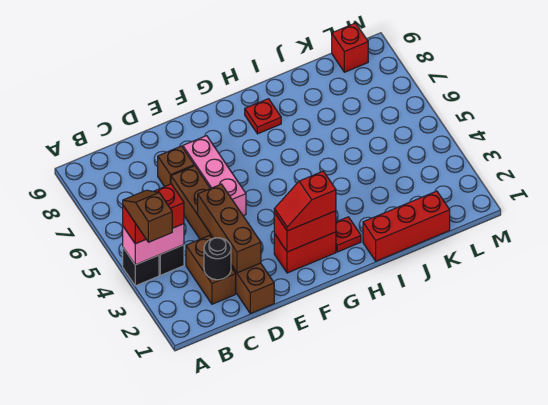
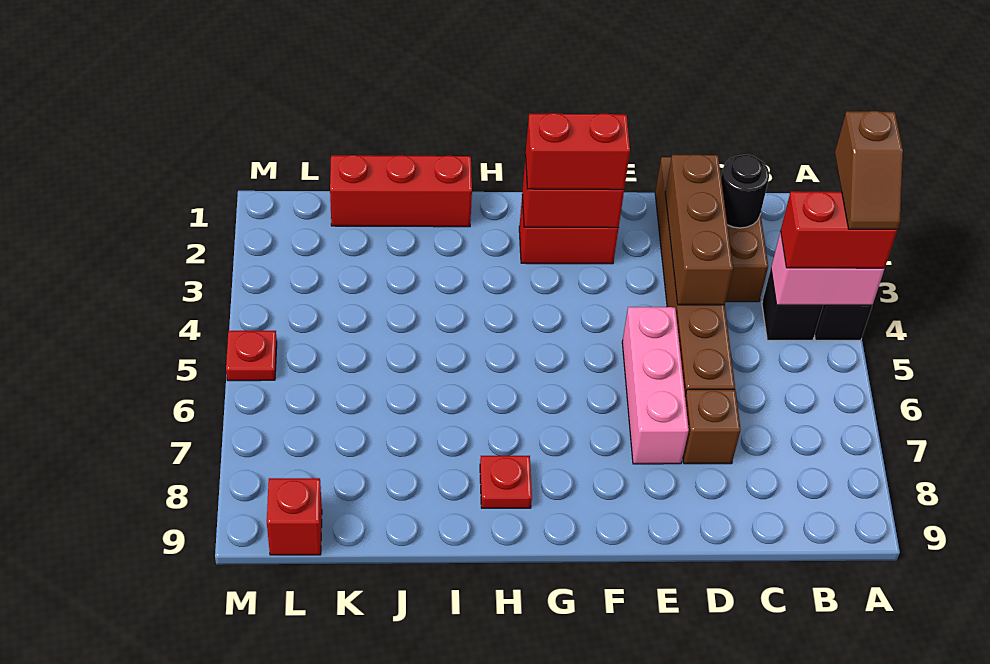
red 1x2 slope [274,171,336,231] -> red 1x2 brick [526,113,630,190]
red 1x1 plate [336,217,361,252] -> red 1x1 plate moved to [226,331,277,381]

